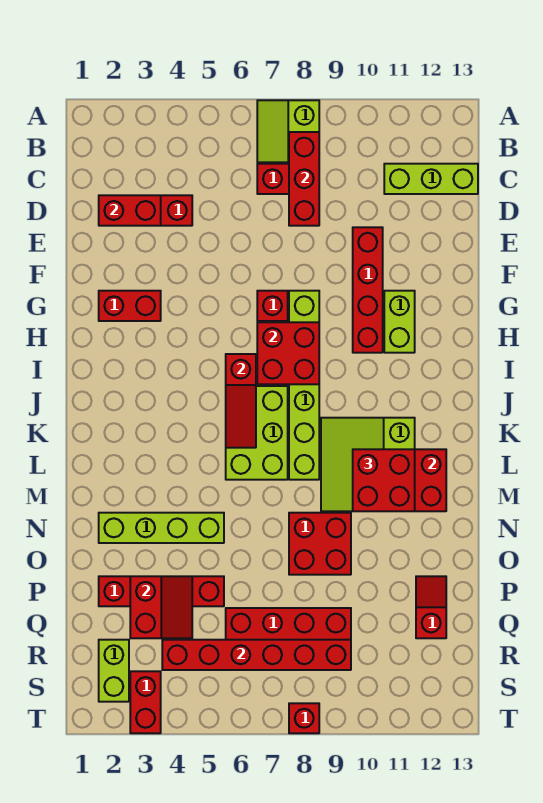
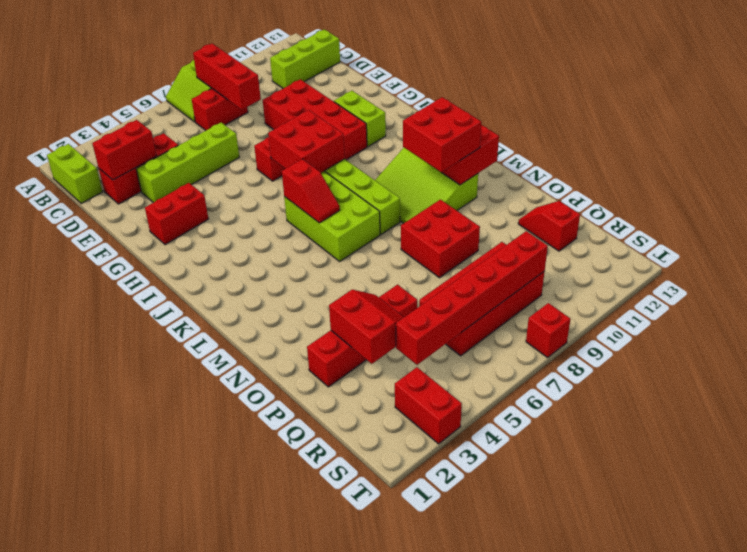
red 1x4 brick [353,227,383,353] -> red 2x4 brick [263,79,367,160]
red 1x3 slope [226,354,256,448] -> red 1x2 slope [282,159,340,223]
lime 1x4 brick [99,513,224,543] -> lime 1x4 brick moved to [136,123,239,203]
lime 1x2 brick [99,640,129,702] -> lime 1x2 brick moved to [47,144,103,203]

